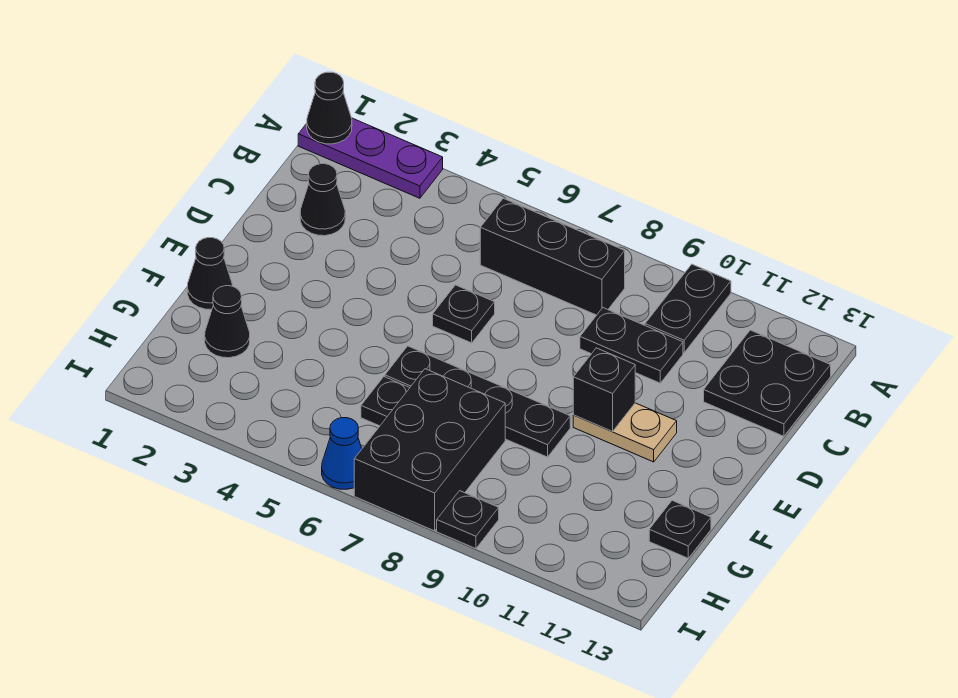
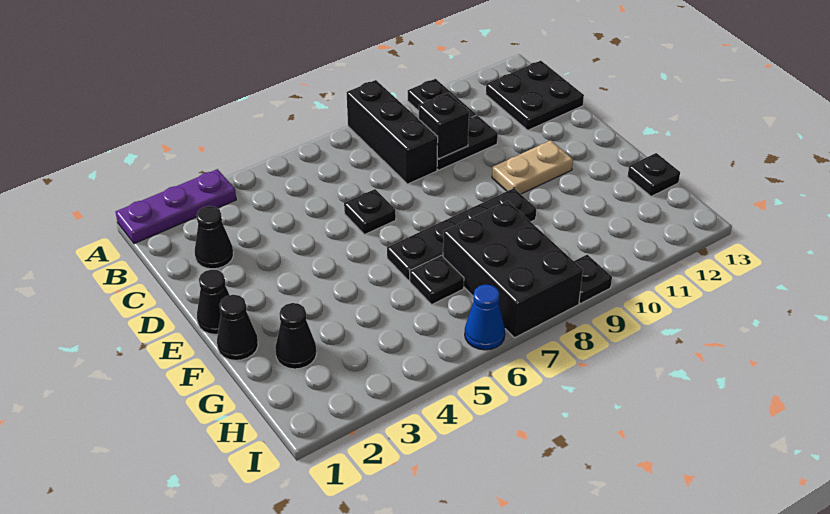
black 1x1 cone [307,72,352,144] -> black 1x1 cone moved to [197,270,229,334]
black 1x3 brick [480,198,625,315] -> black 1x3 brick turned to [347,80,438,184]
black 1x1 brick [573,348,635,431] -> black 1x1 brick moved to [419,93,469,159]

